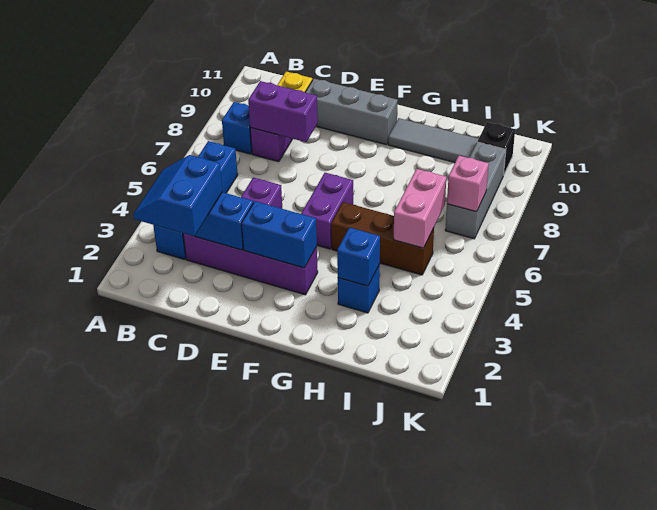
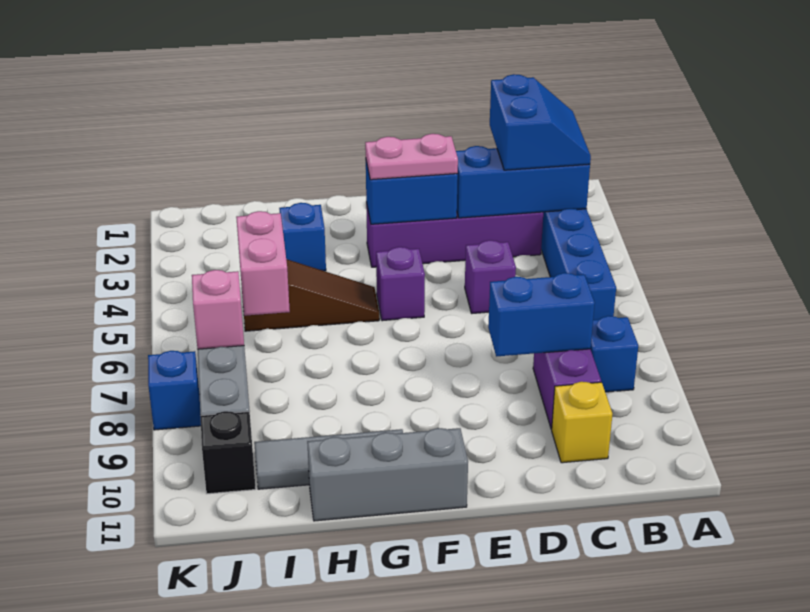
purple 1x2 brick [248,81,318,142] -> blue 1x2 brick [488,273,595,357]
grey 1x3 brick [305,79,398,145] -> grey 1x3 brick moved to [307,428,468,521]
none -> pink 1x2 plate [365,134,458,180]
purple 1x2 brick [301,173,353,249] -> purple 1x1 brick [376,247,425,321]
brown 1x3 brick [331,202,434,275] -> brown 1x3 slope [241,259,379,331]
blue 1x1 brick [337,228,380,286] -> blue 1x1 brick moved to [148,351,201,430]

